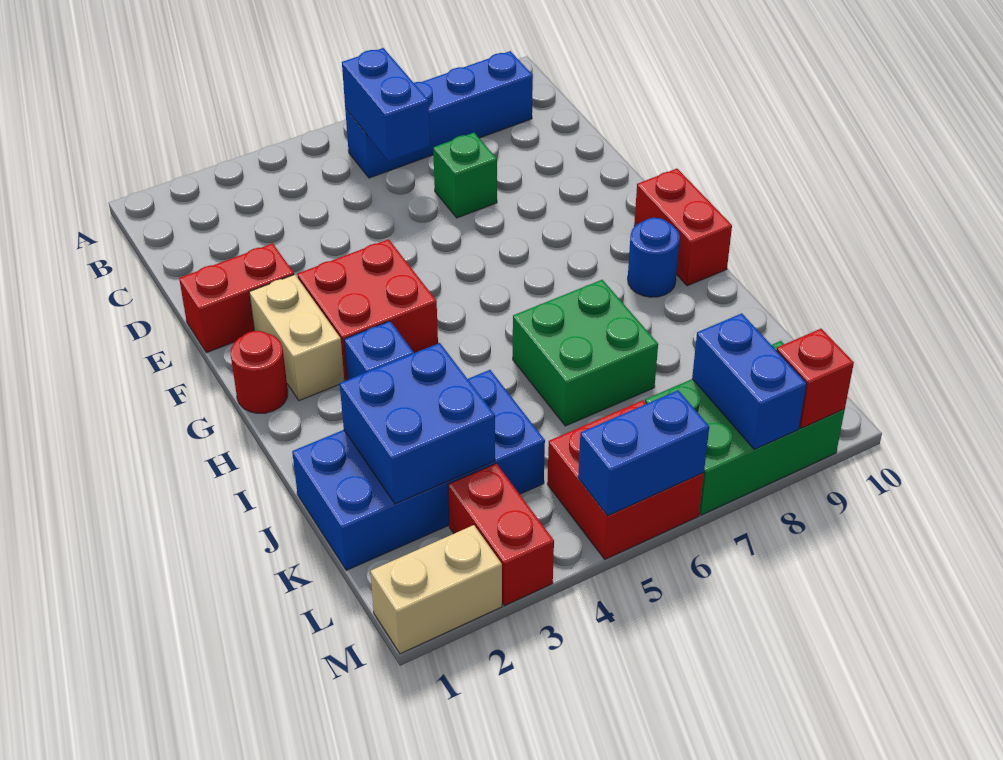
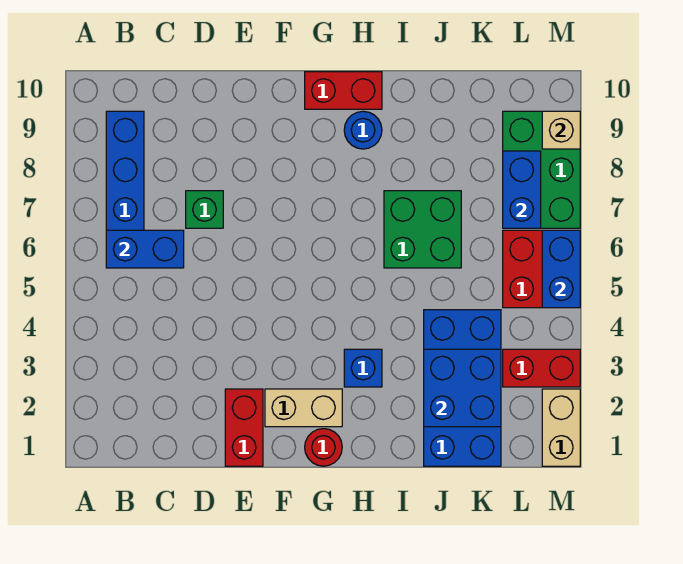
red 2x2 brick [297,239,438,380] -> none
blue 1x2 brick [692,313,807,450] -> blue 1x2 brick turned to [503,151,541,228]
red 1x1 brick [776,329,854,428] -> tan 1x1 brick [542,111,580,149]

